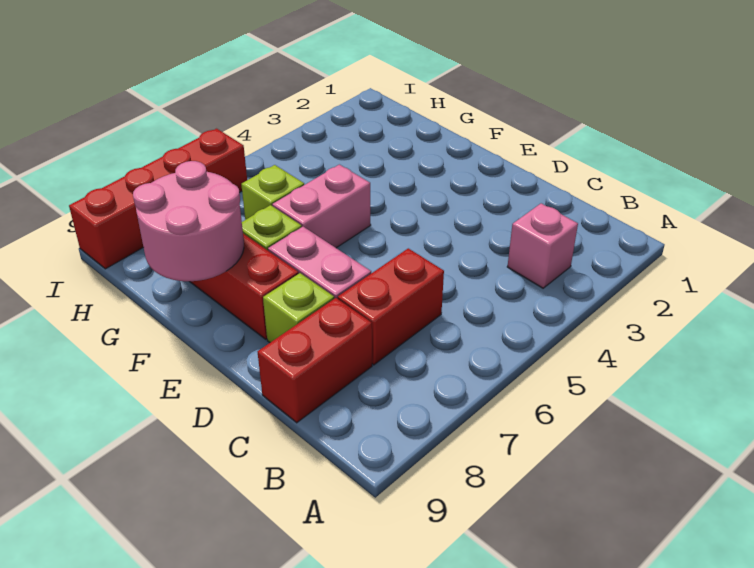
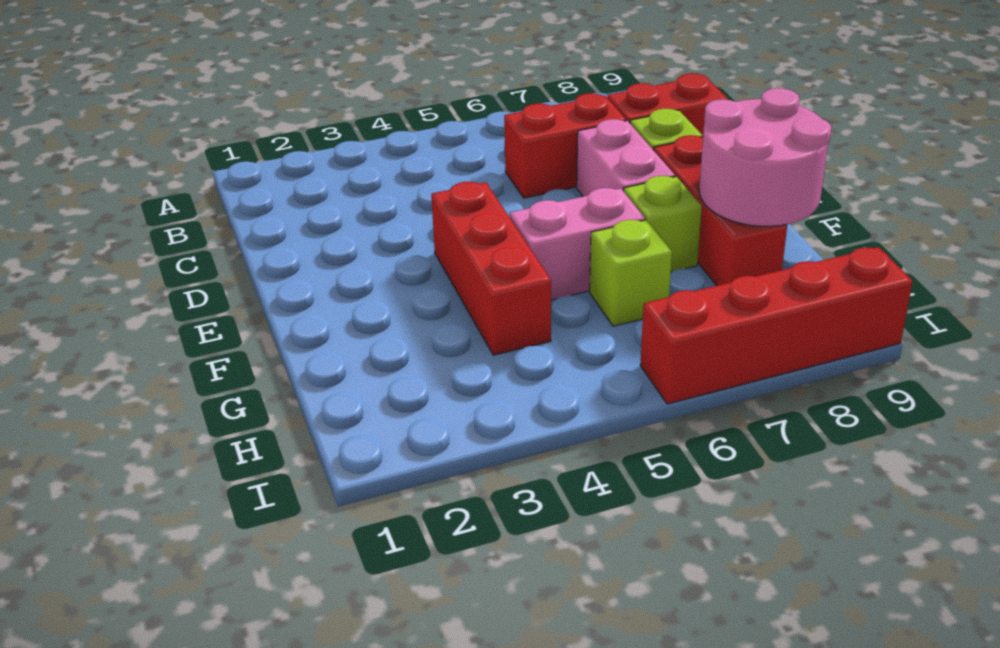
pink 1x1 brick [507,203,578,288] -> none
none -> red 1x3 brick [431,182,551,355]

